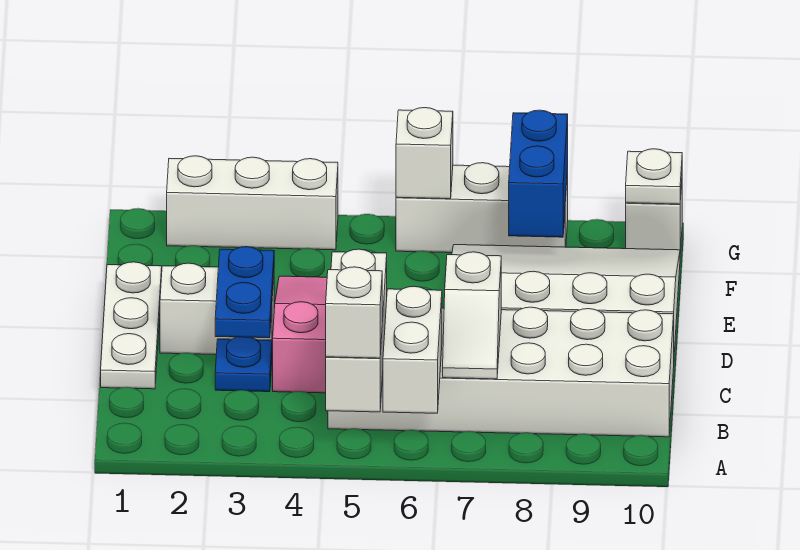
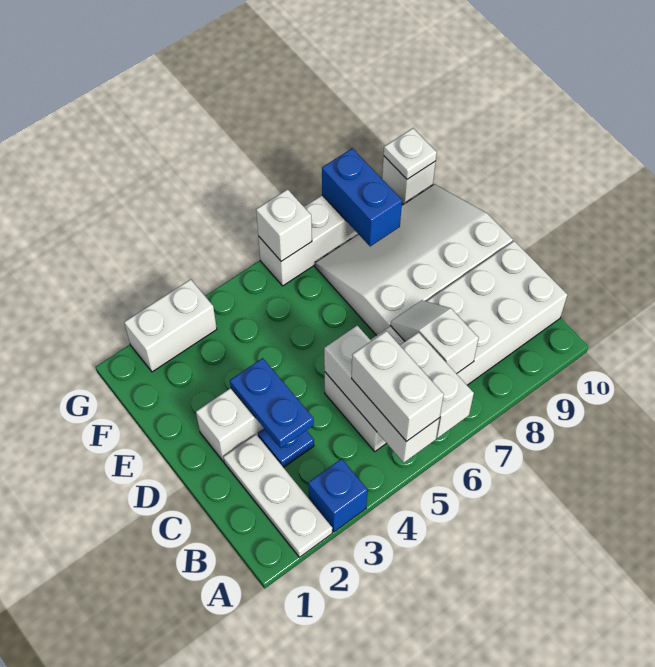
none -> blue 1x1 brick [308,459,368,532]
white 1x1 brick [326,267,382,358] -> white 1x2 brick [352,331,444,442]
white 1x2 slope [443,252,501,379] -> white 1x2 slope turned to [391,300,479,374]
white 1x3 plate [101,262,162,389] -> white 1x3 plate moved to [223,434,332,557]
pink 1x3 slope [273,276,327,393] -> none
white 1x3 brick [167,156,338,250] -> white 1x2 brick [124,279,217,372]

